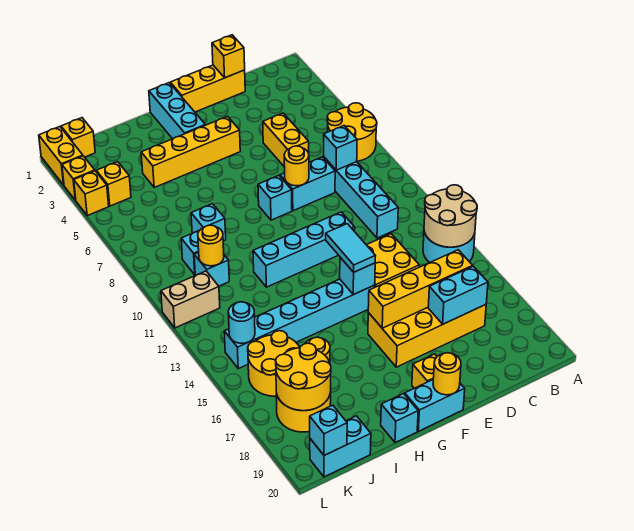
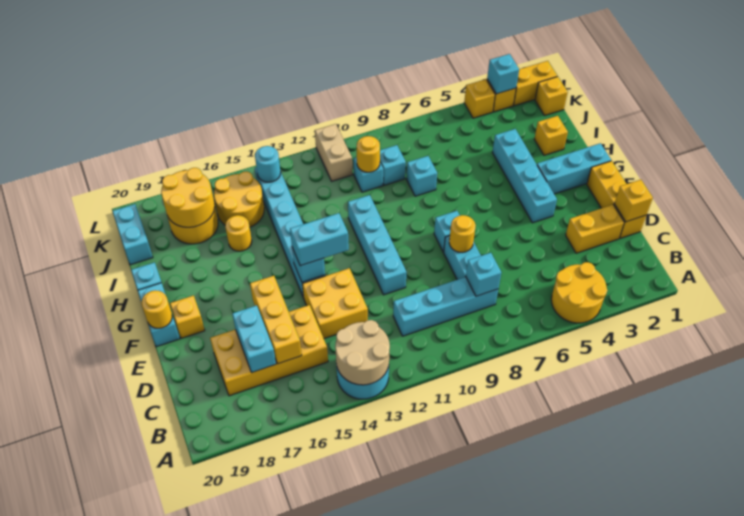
yellow 2x2 round brick [327,103,377,161] -> yellow 2x2 round brick moved to [551,262,608,323]
yellow 2x4 brick [368,305,486,367] -> yellow 2x4 brick turned to [210,305,328,396]
yellow 1x4 brick [368,250,473,328] -> yellow 1x3 brick [250,276,302,364]
yellow 1x2 brick [263,113,309,166] -> yellow 1x2 brick moved to [566,205,624,253]
yellow 1x4 brick [141,116,240,187] -> cyan 1x4 brick [492,129,557,223]
cyan 1x2 tile [326,224,375,272] -> cyan 1x2 brick [290,213,349,266]
yellow 1x1 brick [96,162,131,206] -> yellow 1x1 brick moved to [534,116,568,155]
cyan 1x1 brick [310,405,347,455] -> cyan 1x1 brick moved to [487,54,519,94]

